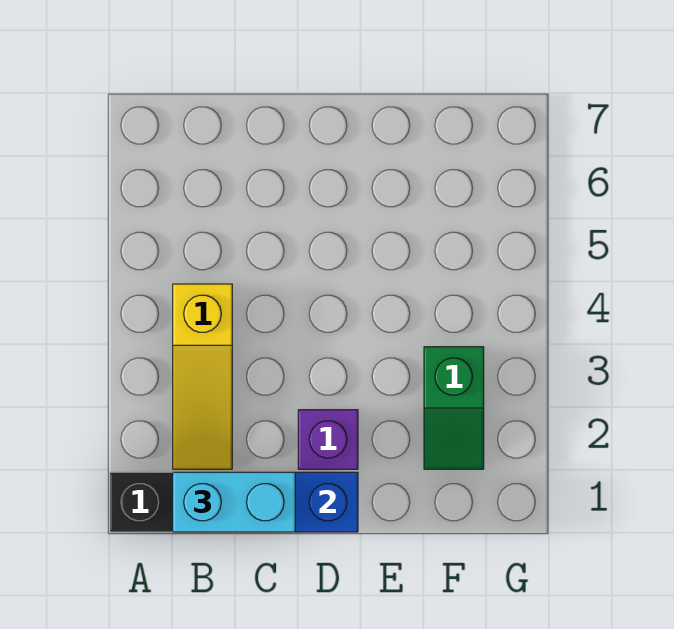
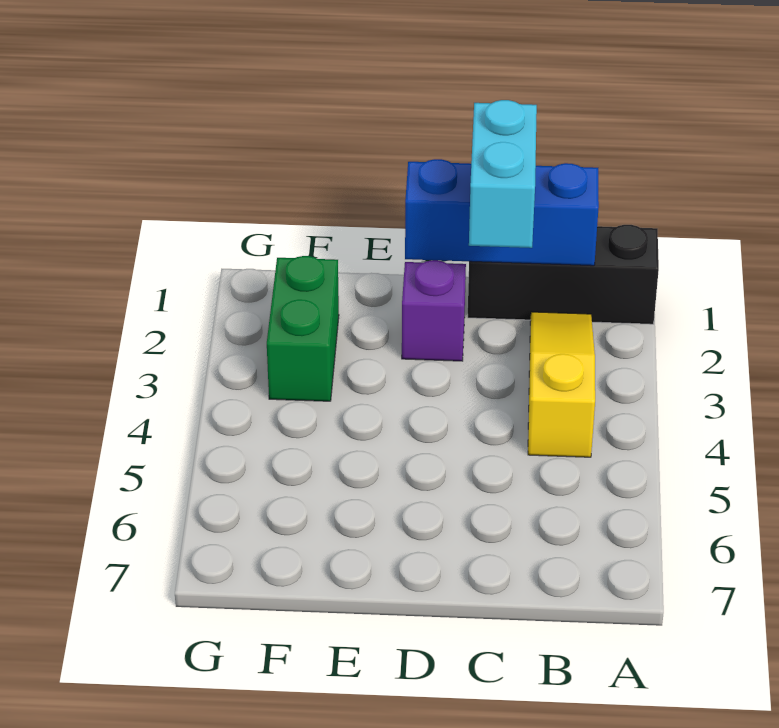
cyan 1x2 brick [173,472,295,532] -> cyan 1x2 brick turned to [469,100,537,248]
green 1x2 slope [424,347,484,469] -> green 1x2 brick [267,256,339,401]

